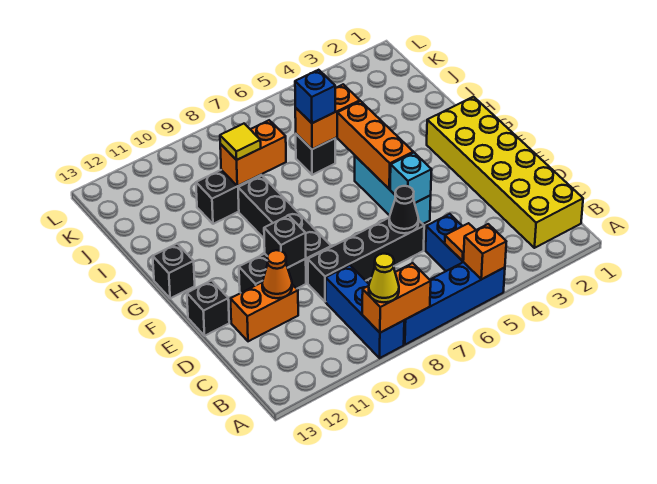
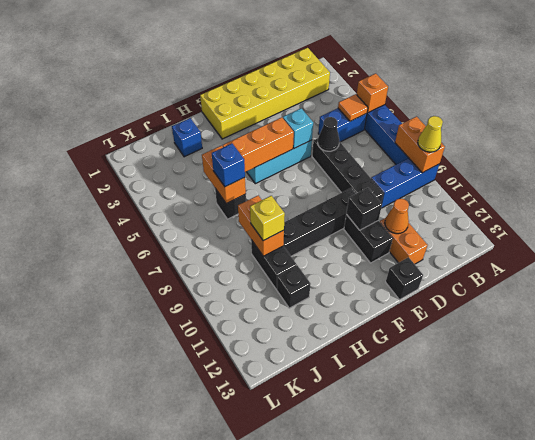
black 1x1 brick [153,244,195,298] -> black 1x1 brick moved to [277,265,310,308]
none -> blue 1x1 brick [172,118,202,157]
yellow 1x1 tile [220,124,261,160] -> yellow 1x1 brick [250,196,285,241]

